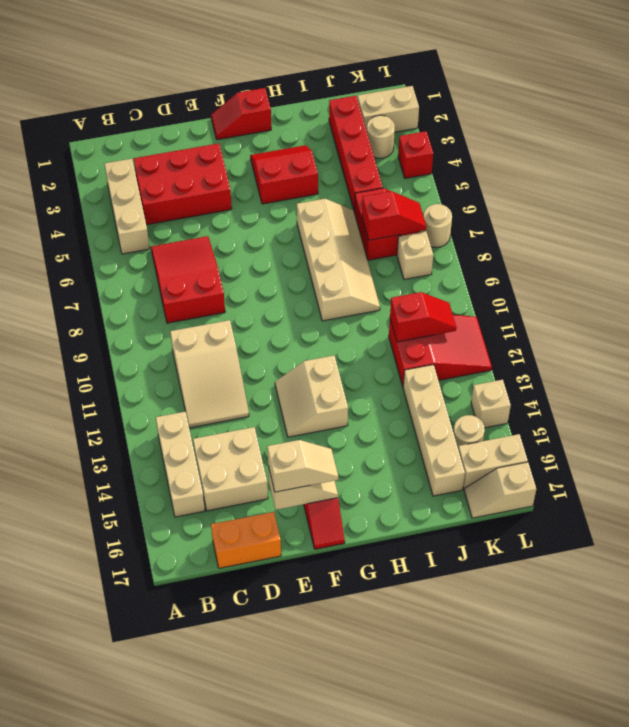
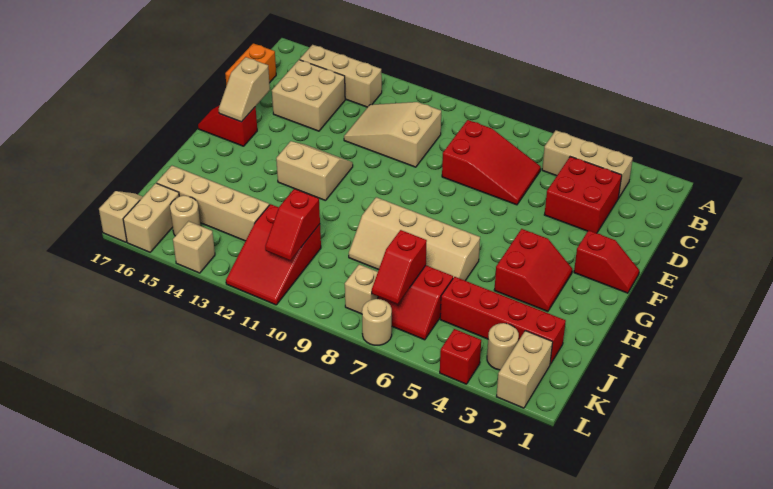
red 2x3 brick [134,143,232,225] -> red 2x2 brick [544,157,622,233]
tan 1x2 slope [267,440,338,492] -> none
red 1x2 slope [211,88,271,140] -> red 1x2 slope turned to [574,230,639,293]

